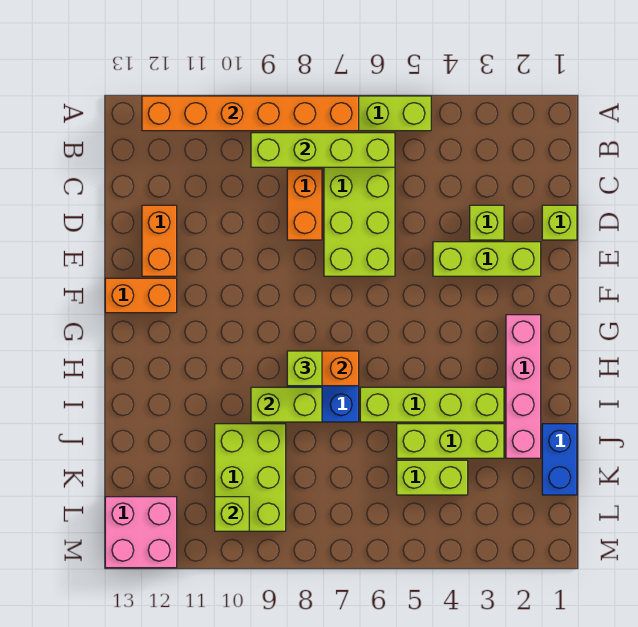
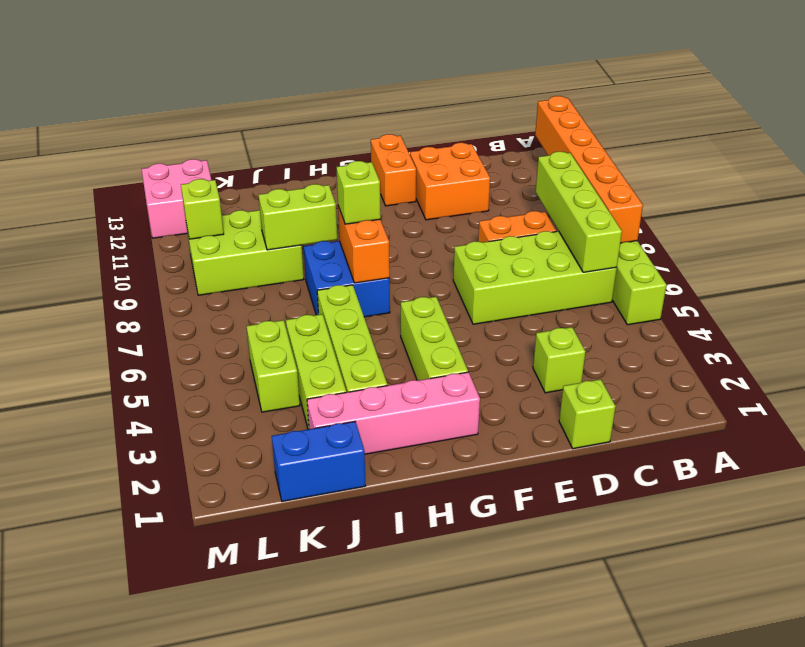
orange 1x2 brick [142,205,177,276] -> orange 2x2 brick [410,143,490,220]
lime 1x3 brick [433,242,541,276] -> lime 1x3 brick moved to [401,297,468,381]
lime 1x2 brick [251,387,322,422] -> lime 1x2 brick turned to [259,184,337,250]

